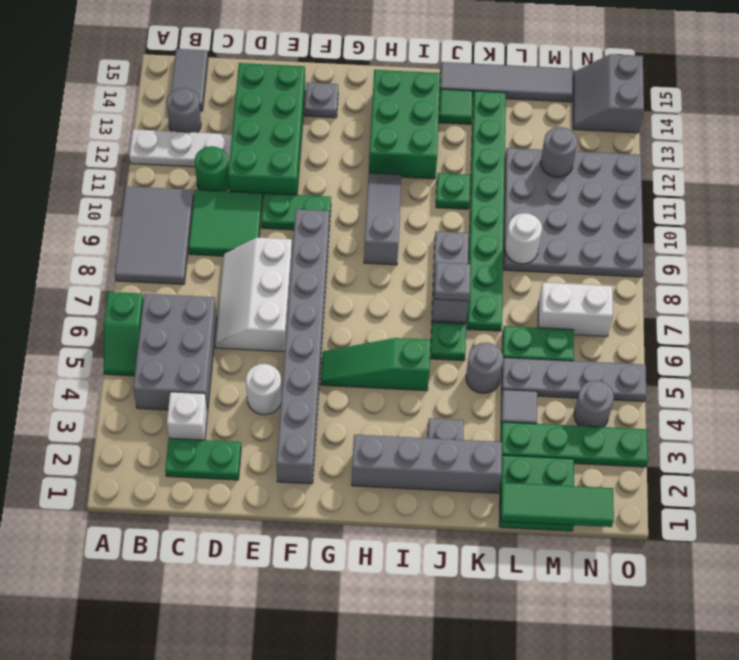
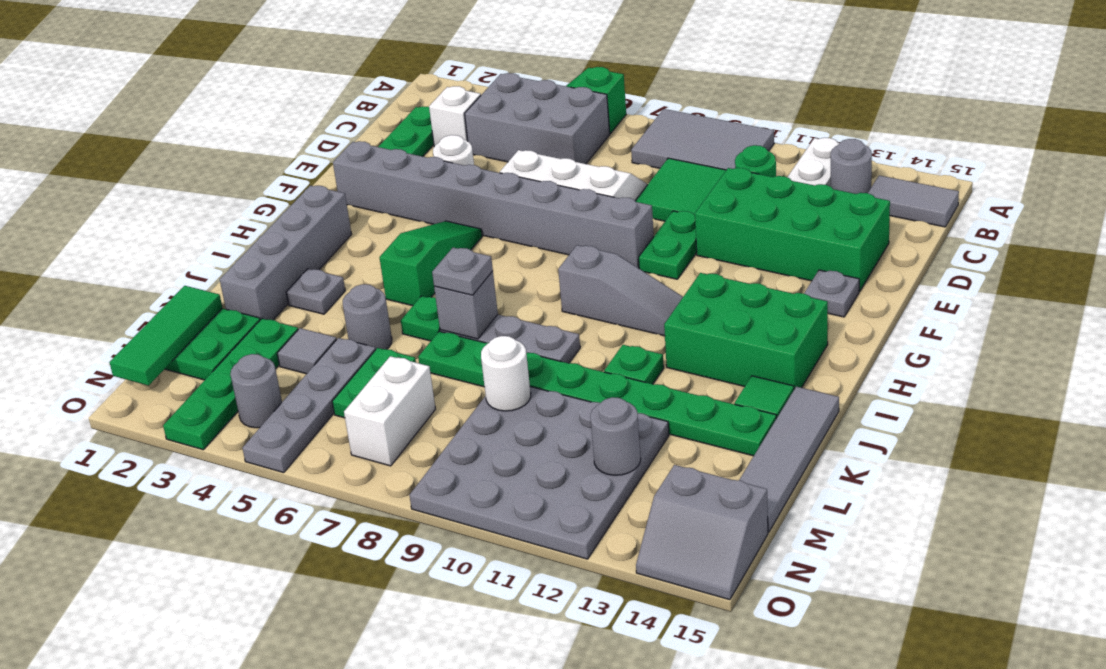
grey 2x2 slope [573,54,644,133] -> grey 2x2 slope turned to [636,465,768,600]

